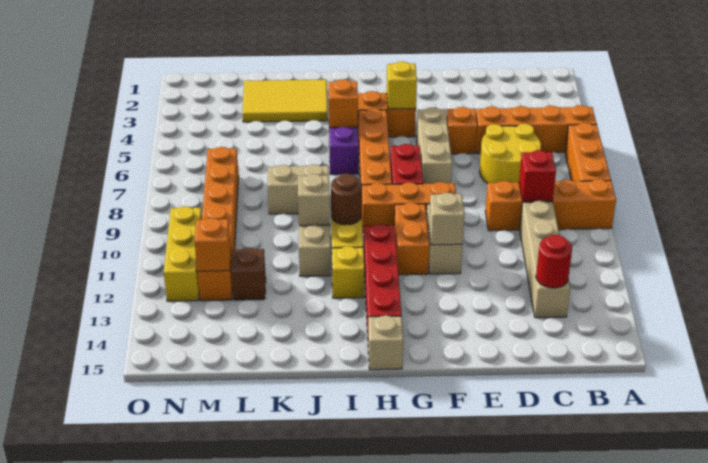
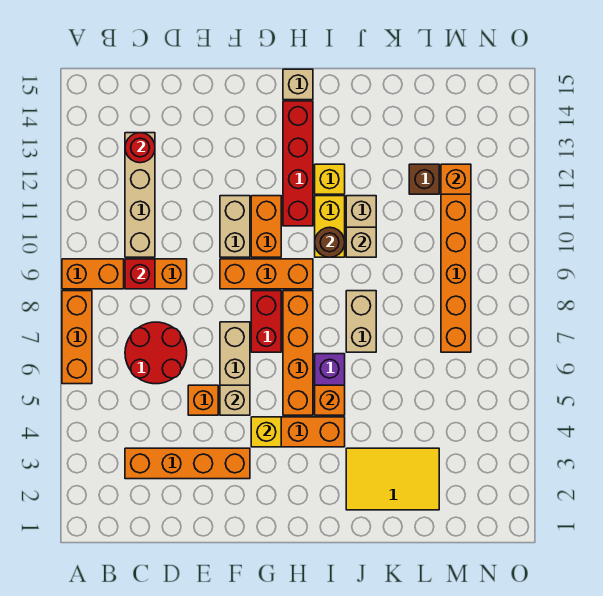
orange 1x4 brick [476,105,597,154] -> orange 1x4 brick moved to [125,448,250,479]
yellow 2x2 round brick [480,124,541,183] -> red 2x2 round brick [125,322,187,384]
tan 1x1 brick [429,193,464,245] -> tan 1x1 brick moved to [220,385,250,415]
tan 1x2 brick [268,164,329,214] -> tan 1x2 brick turned to [346,291,376,352]
yellow 1x3 brick [164,206,202,301] -> none

